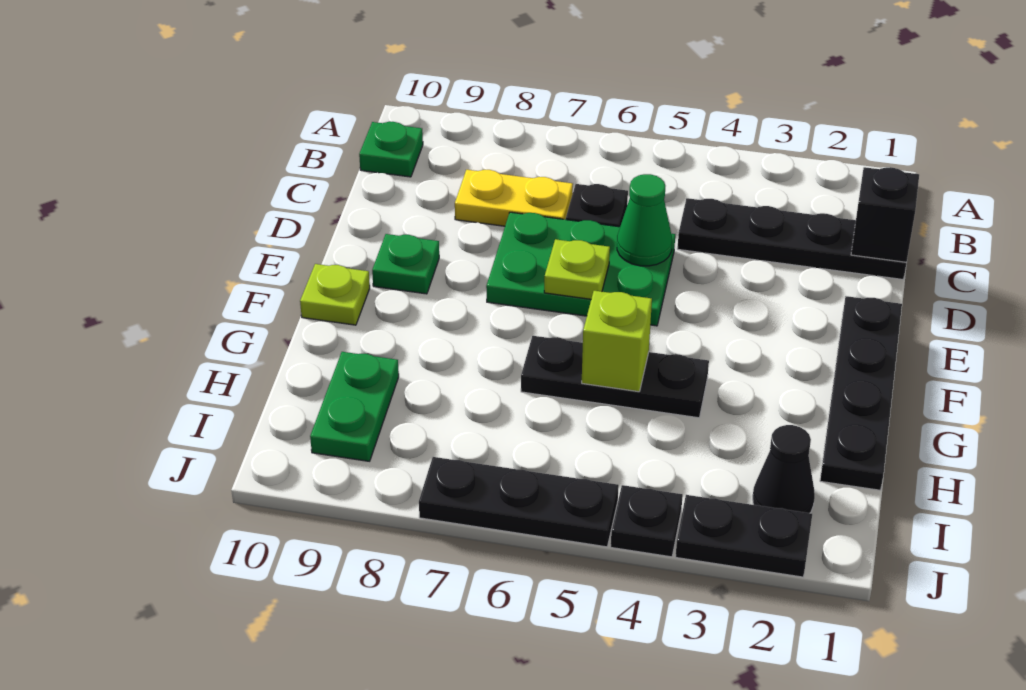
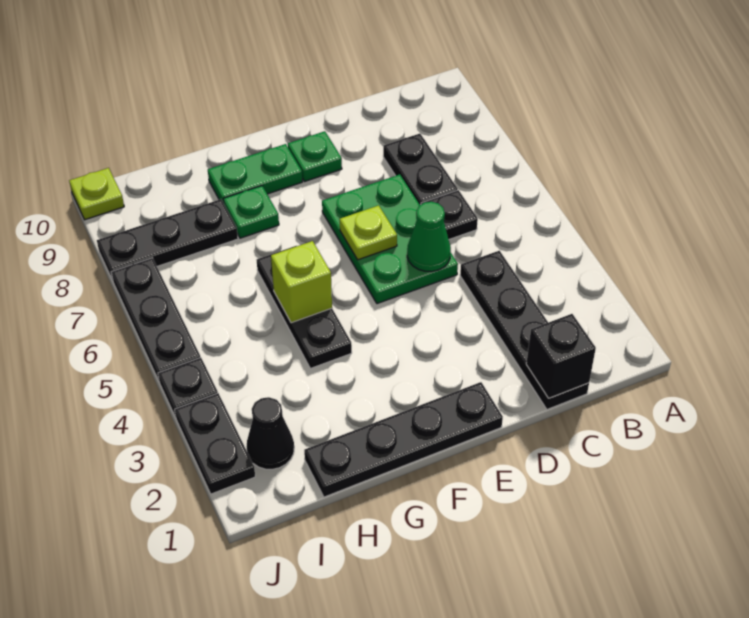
green 1x1 plate [359,122,423,177] -> green 1x1 plate moved to [223,186,279,238]
yellow 1x2 plate [455,170,573,226] -> black 1x2 plate [383,134,458,205]
lime 1x1 plate [300,264,370,325] -> lime 1x1 plate moved to [69,168,124,220]
none -> black 1x3 plate [97,199,238,281]
green 1x2 plate [310,352,399,461] -> green 1x2 plate moved to [208,144,302,203]

